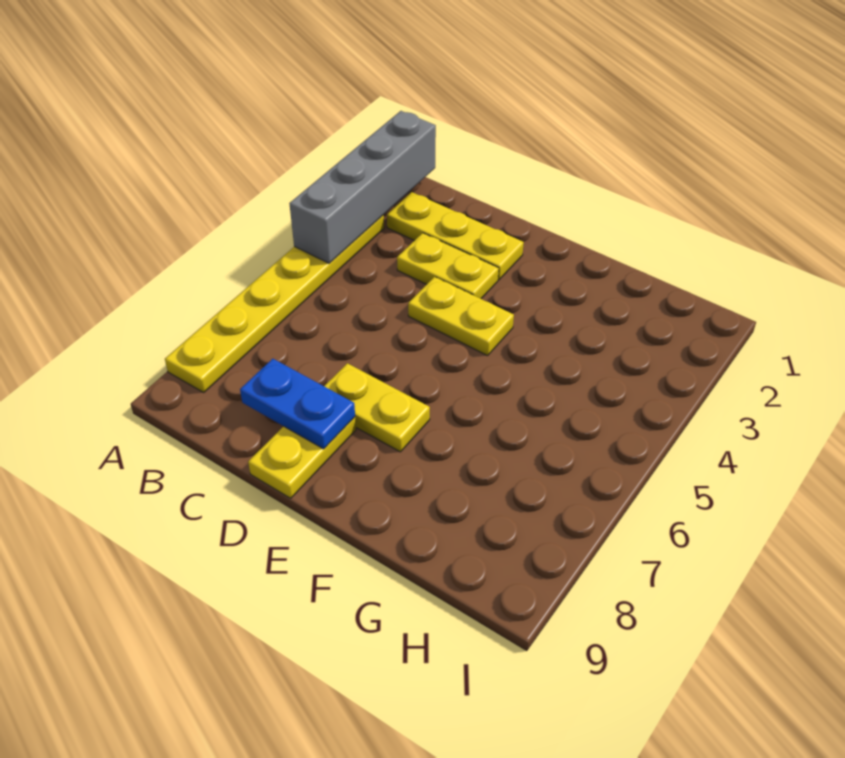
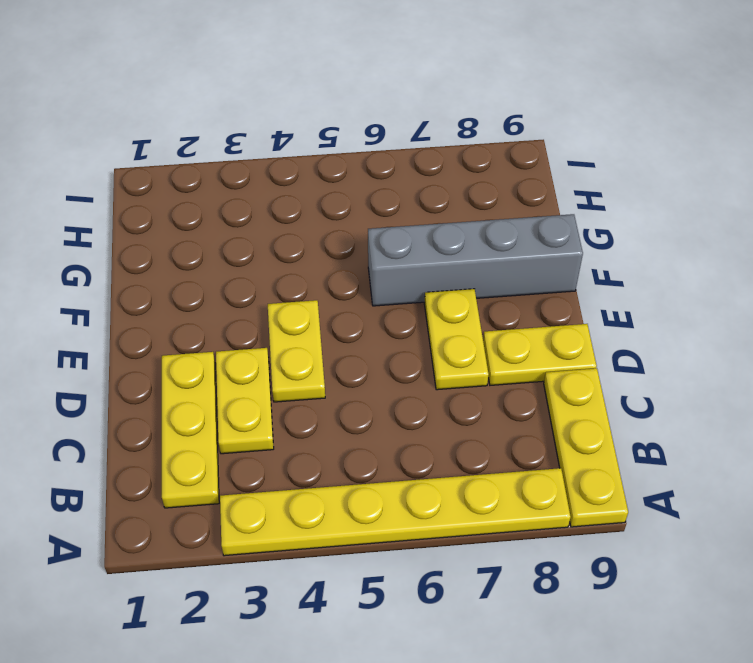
grey 1x4 brick [289,111,436,263] -> grey 1x4 brick moved to [368,214,583,306]
none -> yellow 1x3 plate [544,368,628,527]
blue 1x2 plate [240,359,355,449] -> none

